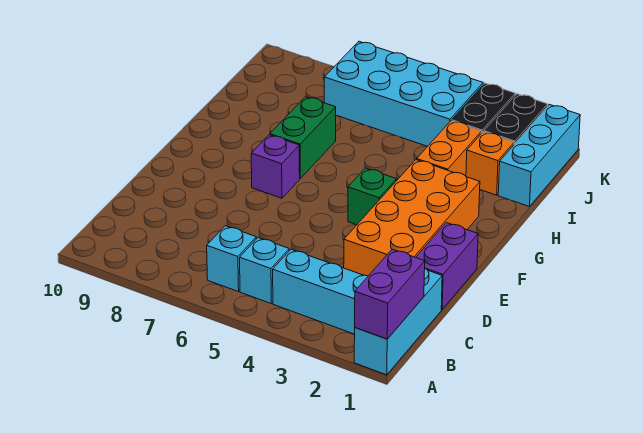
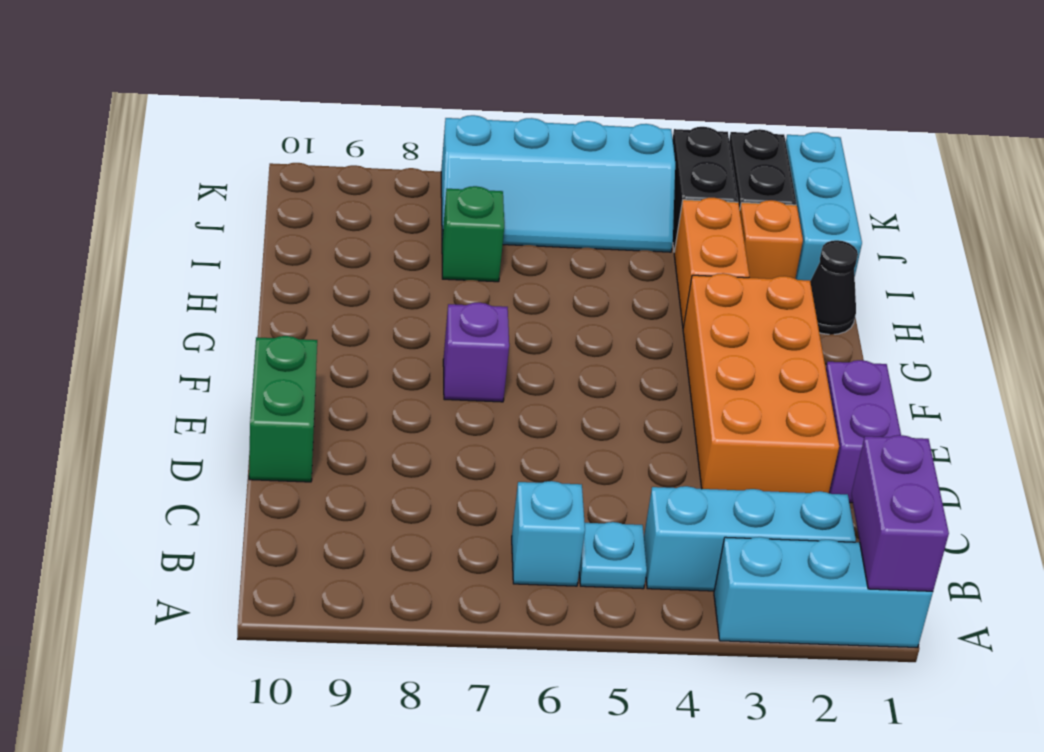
cyan 1x3 brick [354,269,442,375] -> cyan 1x3 brick turned to [714,537,933,647]
cyan 1x1 brick [240,238,289,303] -> cyan 1x1 plate [579,522,647,589]
green 1x1 brick [348,168,396,225] -> green 1x1 brick moved to [442,186,504,282]
green 1x2 brick [270,97,336,178] -> green 1x2 brick moved to [249,336,317,482]
none -> black 1x1 cone [810,240,858,335]
cyan 2x4 brick [324,42,483,146] -> cyan 2x4 slope [441,115,675,252]

